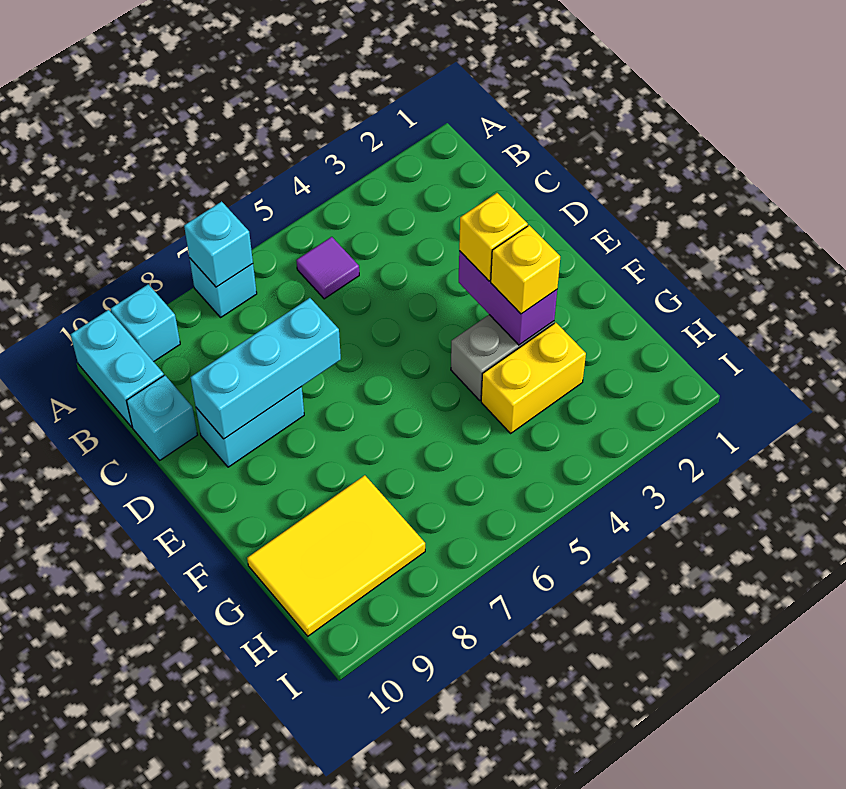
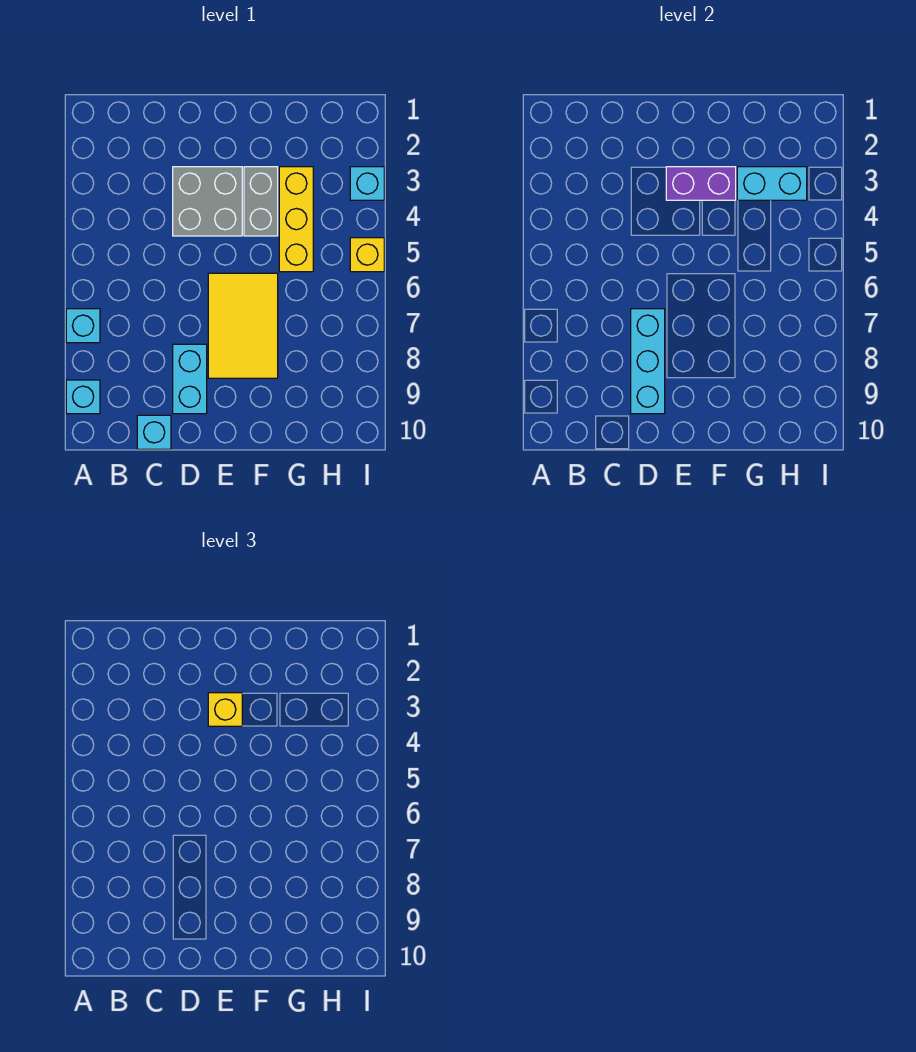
cyan 1x1 brick [184,201,253,287] -> cyan 1x1 brick moved to [350,167,384,200]
cyan 1x2 brick [70,310,164,427] -> cyan 1x2 brick moved to [737,167,807,200]
purple 1x1 tile [296,237,359,299] -> none
none -> grey 2x2 brick [173,167,242,236]
yellow 1x1 brick [491,225,560,314] -> yellow 1x1 brick moved to [350,238,384,272]
yellow 1x2 brick [481,323,586,433] -> yellow 1x3 brick [279,167,313,272]
yellow 2x3 tile [247,475,425,636] -> yellow 2x3 tile moved to [208,273,278,378]

